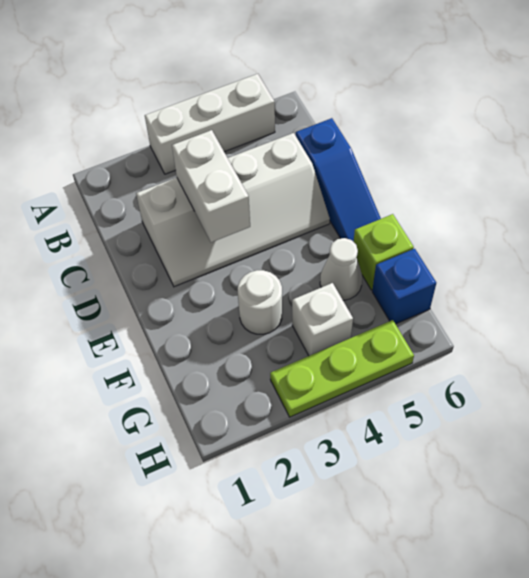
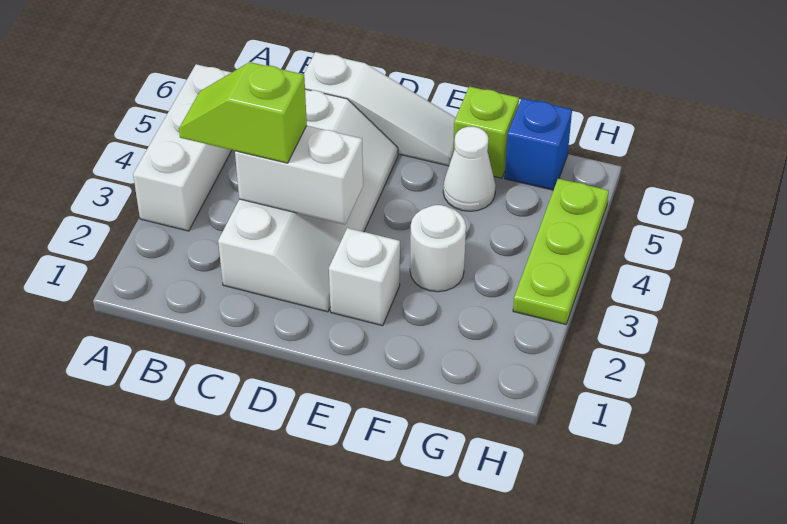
none -> lime 1x2 slope [179,62,307,163]
blue 1x3 slope [296,118,381,242] -> white 1x3 slope [304,52,456,166]
white 1x1 brick [292,283,353,356] -> white 1x1 brick moved to [329,228,400,326]

